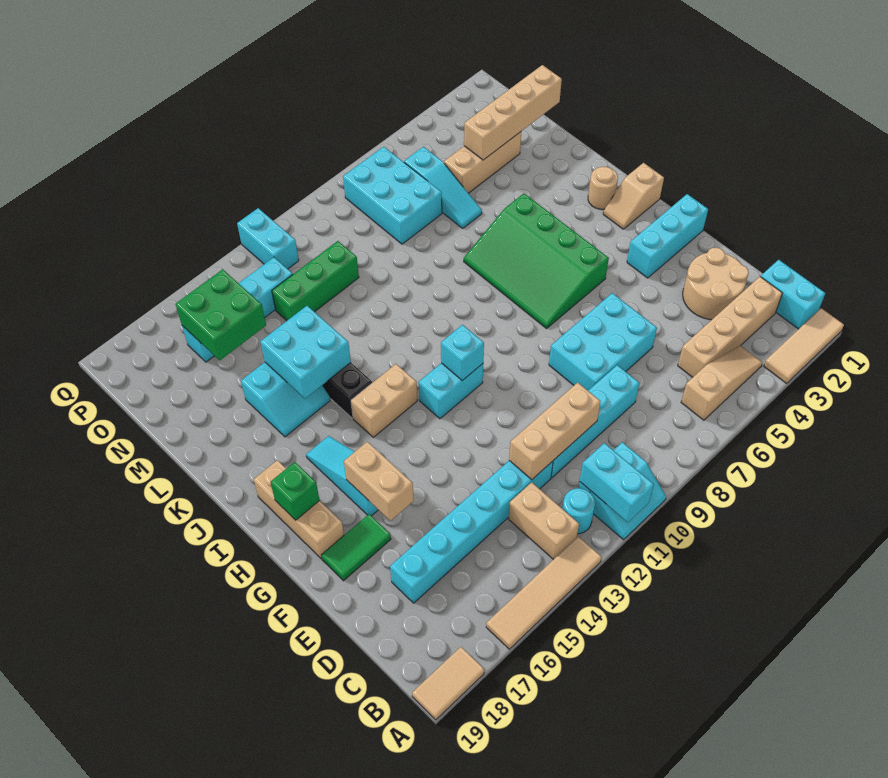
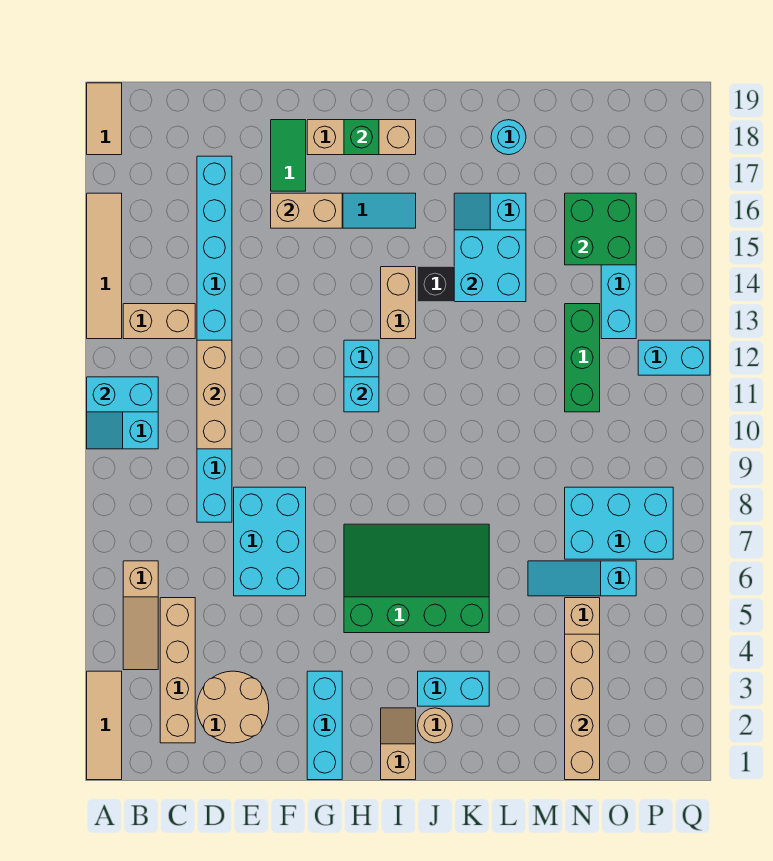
cyan 1x2 brick [760,260,825,329] -> cyan 1x2 brick moved to [418,671,489,706]
cyan 1x1 round brick [562,488,595,534] -> cyan 1x1 round brick moved to [491,120,526,155]

